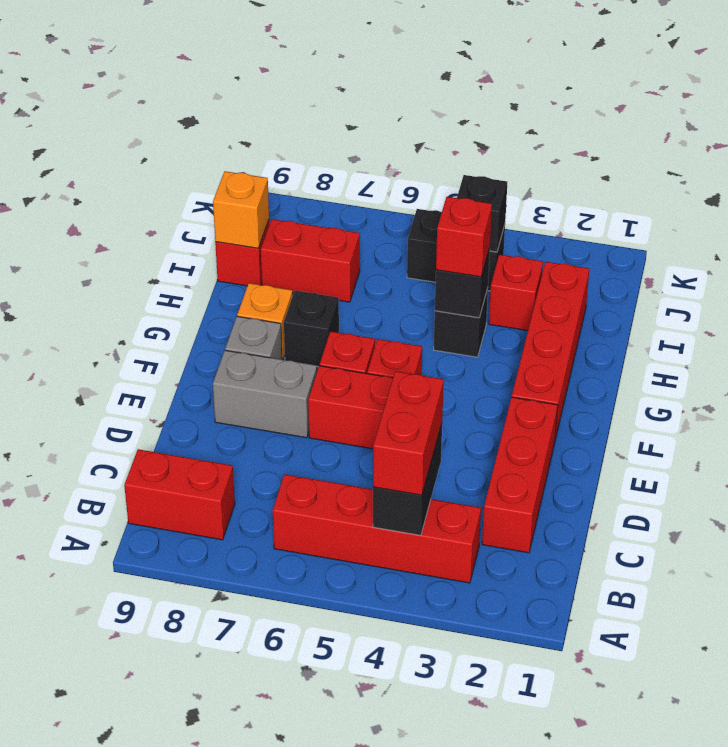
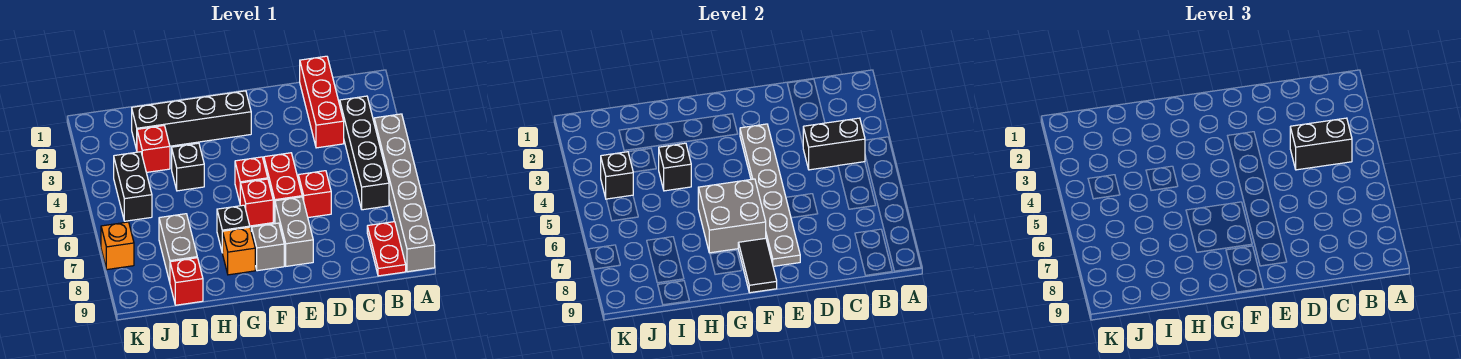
none -> grey 1x6 brick [374,114,435,272]
red 1x4 brick [273,474,481,583] -> black 1x4 brick [340,96,389,210]
red 1x2 brick [373,371,444,495] -> black 1x2 brick [1290,118,1352,170]
red 1x2 brick [124,449,235,540] -> red 1x2 plate [367,222,406,276]
red 1x3 brick [482,397,558,553] -> red 1x3 brick turned to [300,56,344,148]
none -> grey 1x6 plate [740,124,800,266]
red 1x4 brick [512,262,589,439] -> black 1x4 brick [132,91,251,150]
none -> grey 2x2 brick [698,179,766,253]
none -> black 1x2 tile [738,238,777,293]
red 1x1 brick [436,197,492,277] -> red 1x1 brick moved to [298,171,331,218]
red 1x2 brick [261,219,360,302] -> grey 1x2 brick [159,214,197,282]
orange 1x1 brick [213,171,269,248] -> orange 1x1 brick moved to [101,222,134,270]

